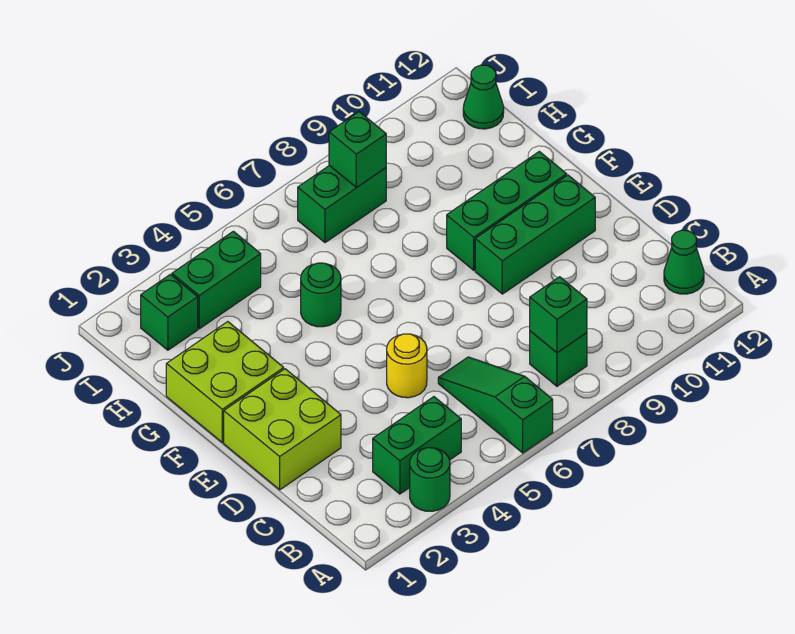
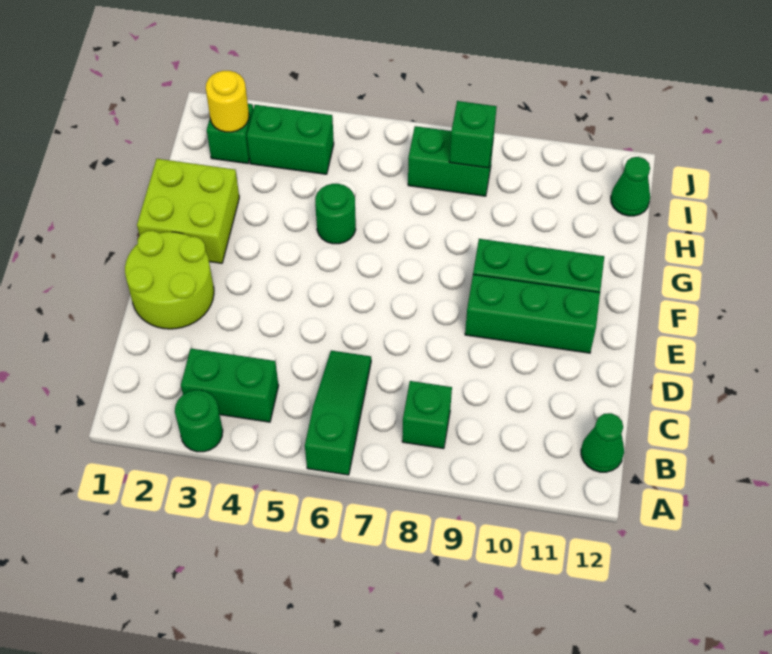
green 1x1 brick [530,277,587,353] -> none
lime 2x2 brick [224,369,341,490] -> lime 2x2 round brick [125,231,214,329]
yellow 1x1 round brick [387,334,427,398] -> yellow 1x1 round brick moved to [206,71,249,132]

